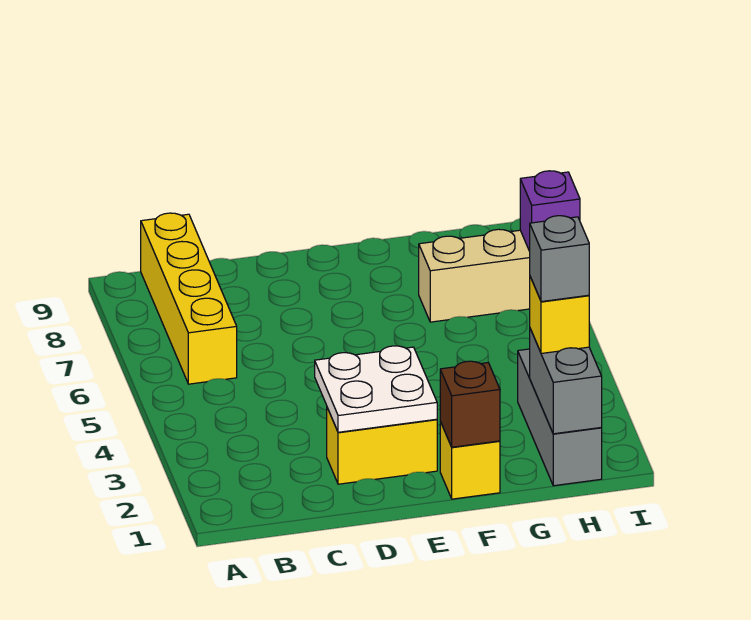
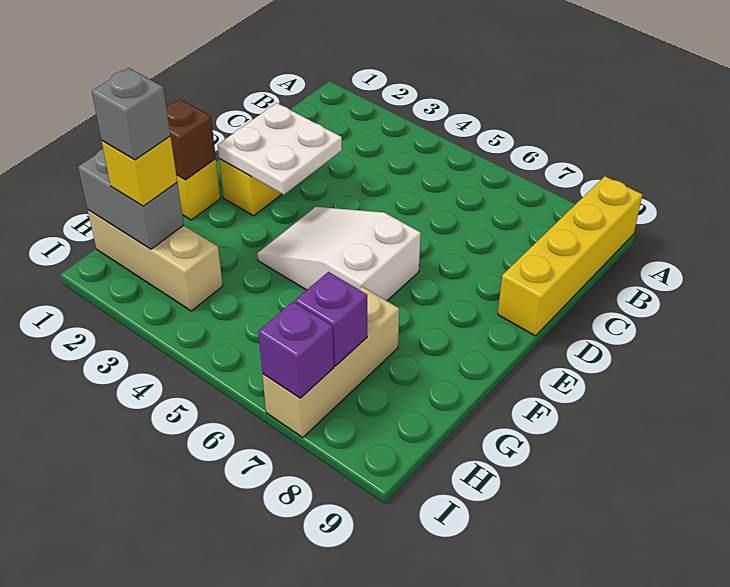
yellow 1x4 brick [141,213,237,384] -> yellow 1x4 brick turned to [498,176,642,336]
none -> white 2x3 slope [257,207,421,301]
grey 1x3 brick [518,349,602,486] -> tan 1x3 brick [88,210,223,311]
none -> purple 1x1 brick [295,272,367,366]

